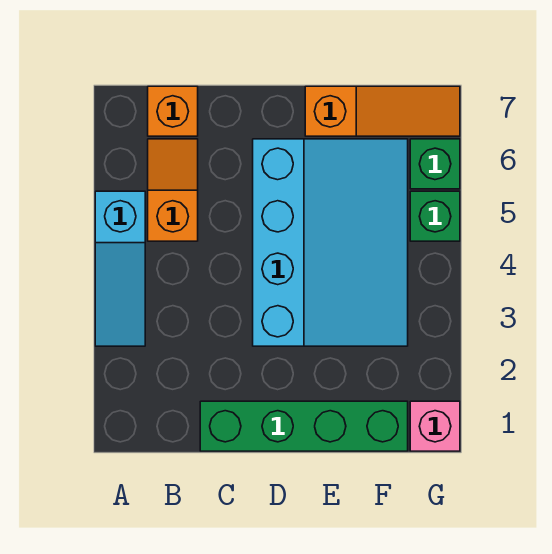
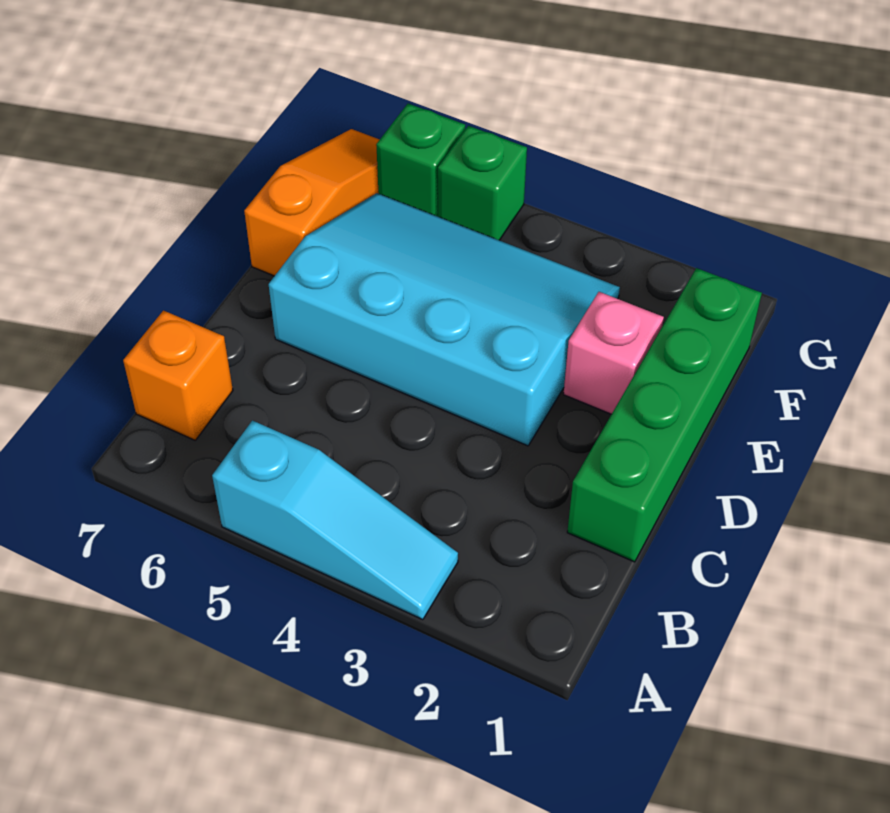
orange 1x2 slope [148,139,198,241] -> none
pink 1x1 brick [410,401,460,451] -> pink 1x1 brick moved to [563,292,664,414]

